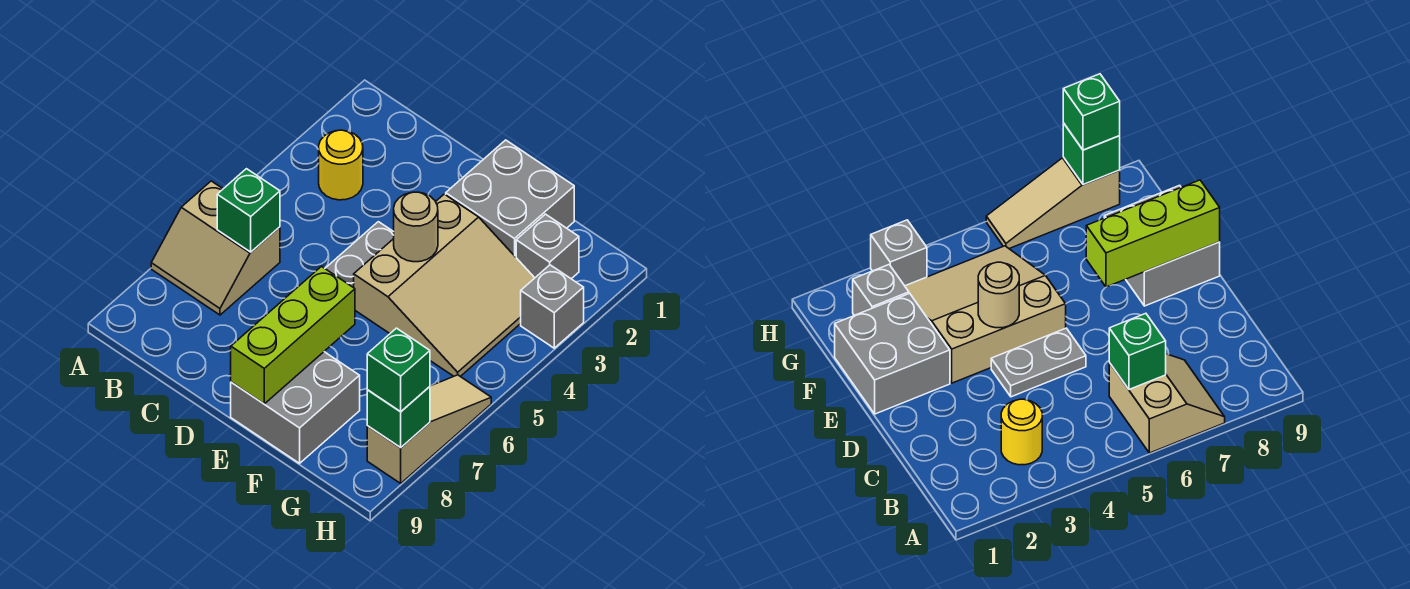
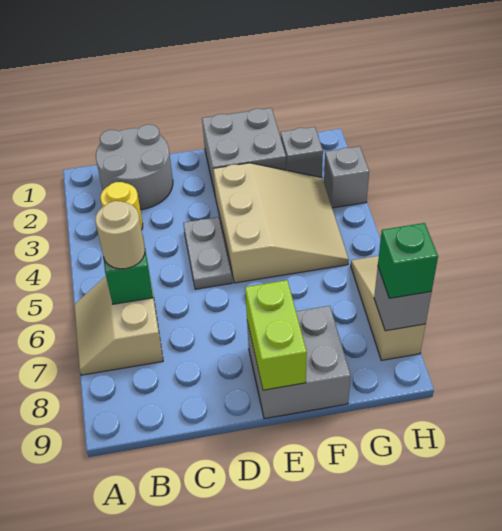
tan 2x2 slope [151,181,280,315] -> tan 2x2 slope turned to [74,273,163,375]
none -> grey 2x2 round brick [96,124,173,210]
tan 1x1 round brick [394,192,438,262] -> tan 1x1 round brick moved to [95,201,145,269]
lime 1x3 brick [231,267,355,404] -> lime 1x2 brick [245,280,307,390]
green 1x1 brick [367,387,430,448] -> grey 1x1 brick [374,268,432,331]

